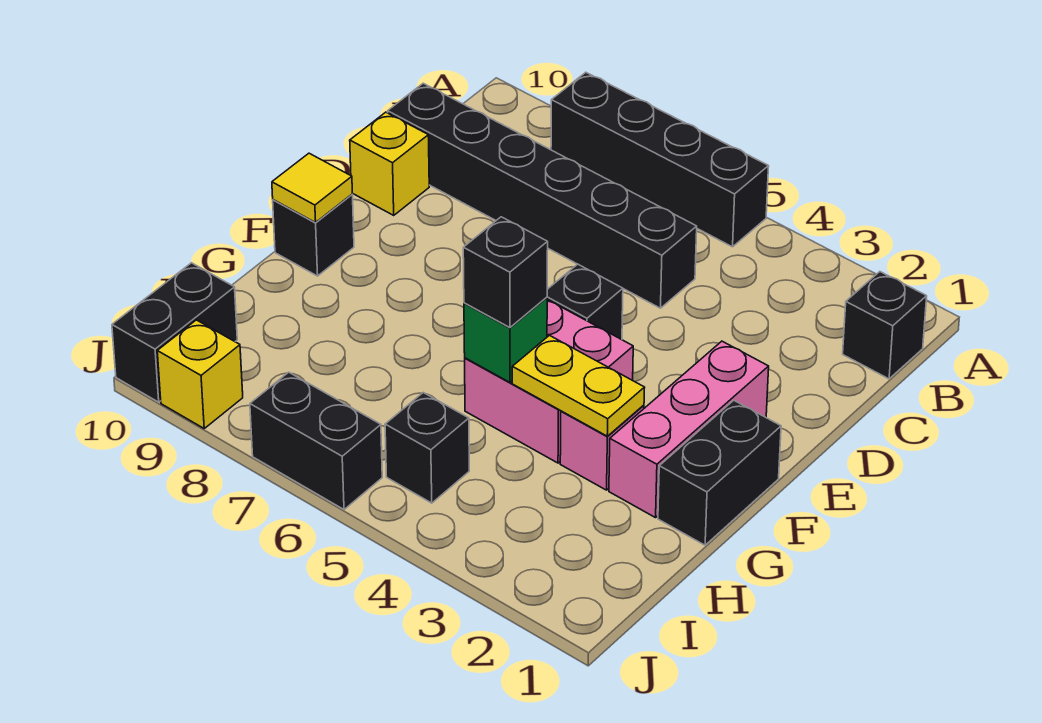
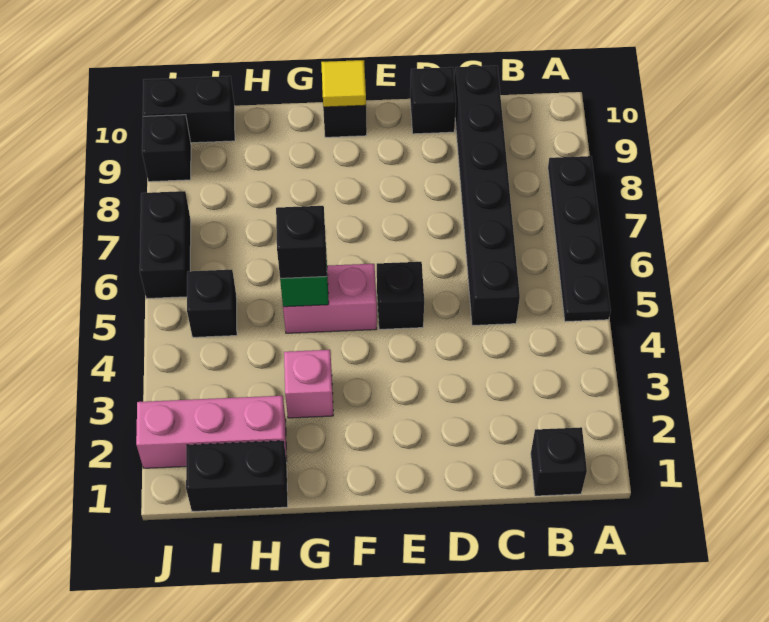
black 1x4 brick [551,72,769,247] -> black 1x4 plate [548,156,611,322]
yellow 1x1 brick [350,112,429,215] -> black 1x1 brick [410,67,456,134]
pink 1x3 brick [609,341,769,518] -> pink 1x3 brick moved to [136,396,287,468]
black 1x2 brick [658,400,781,545] -> black 1x2 brick moved to [186,441,288,511]
pink 2x2 brick [465,300,633,463] -> pink 1x2 brick [283,264,377,333]
yellow 1x2 plate [512,335,645,436] -> none
yellow 1x1 brick [157,320,243,428] -> black 1x1 brick [142,115,191,182]

